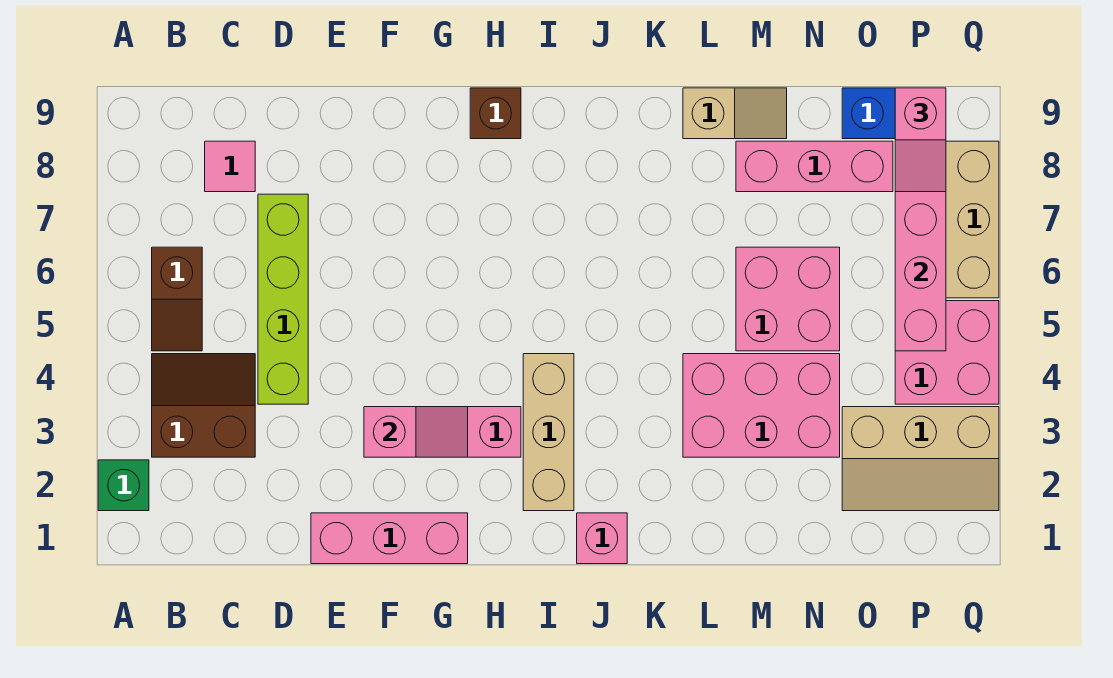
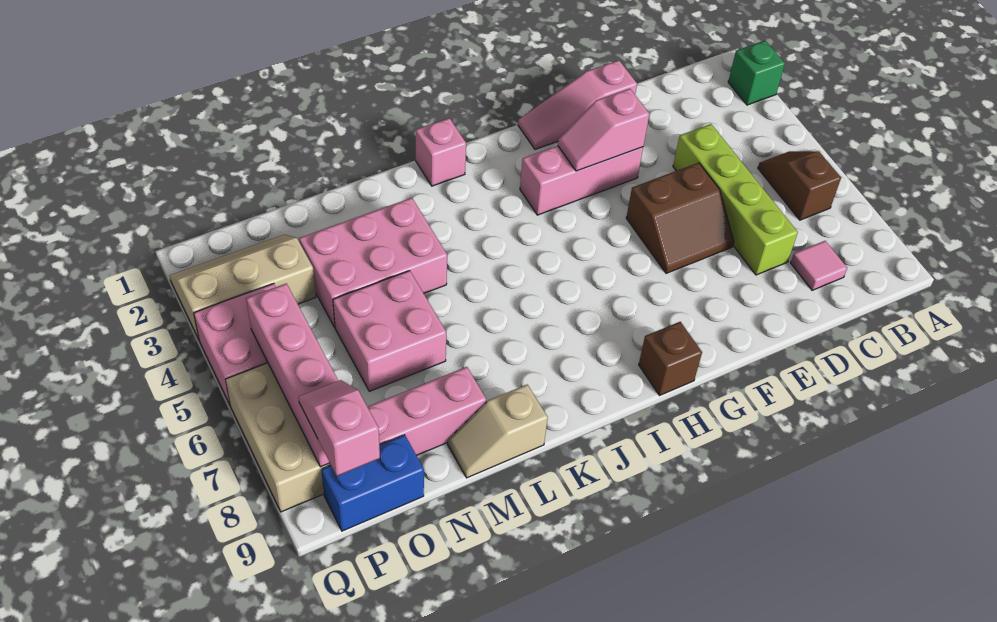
brown 2x2 slope [152,354,255,457] -> brown 2x2 slope moved to [626,163,734,273]
pink 1x3 brick [311,513,468,564] -> pink 1x3 slope [518,60,637,149]
tan 1x3 brick [523,354,574,511] -> none

